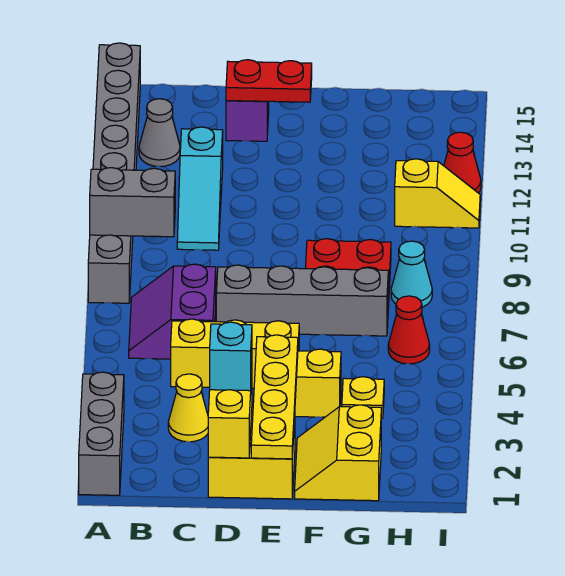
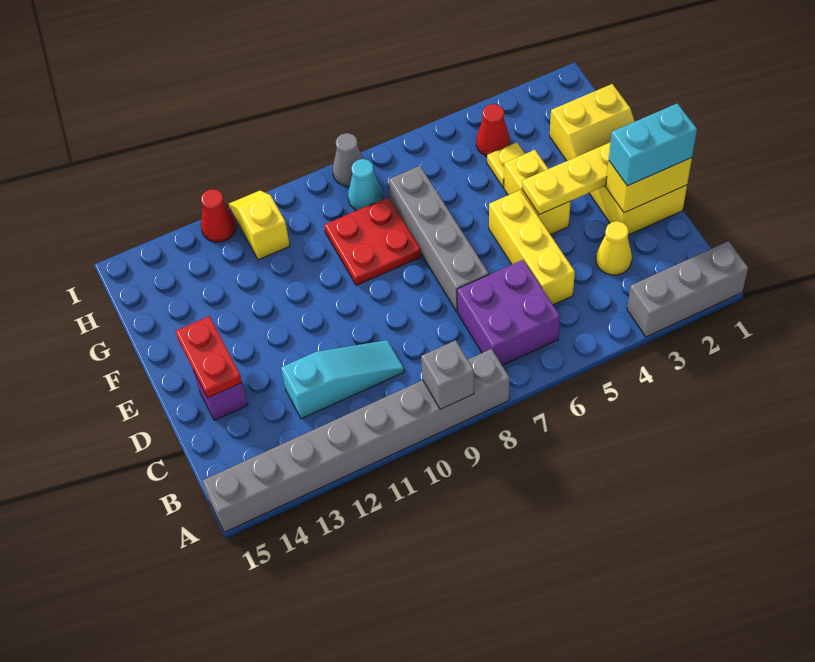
grey 1x2 brick [90,168,175,237] -> grey 1x1 brick [421,340,474,409]
purple 2x2 slope [129,264,216,359] -> purple 2x2 brick [457,260,560,365]
grey 1x1 cone [139,99,180,166] -> grey 1x1 cone moved to [333,133,363,186]
cyan 1x1 brick [210,322,252,391] -> cyan 1x2 brick [609,103,697,186]
red 1x1 cone [388,296,430,364] -> red 1x1 cone moved to [476,104,510,156]

